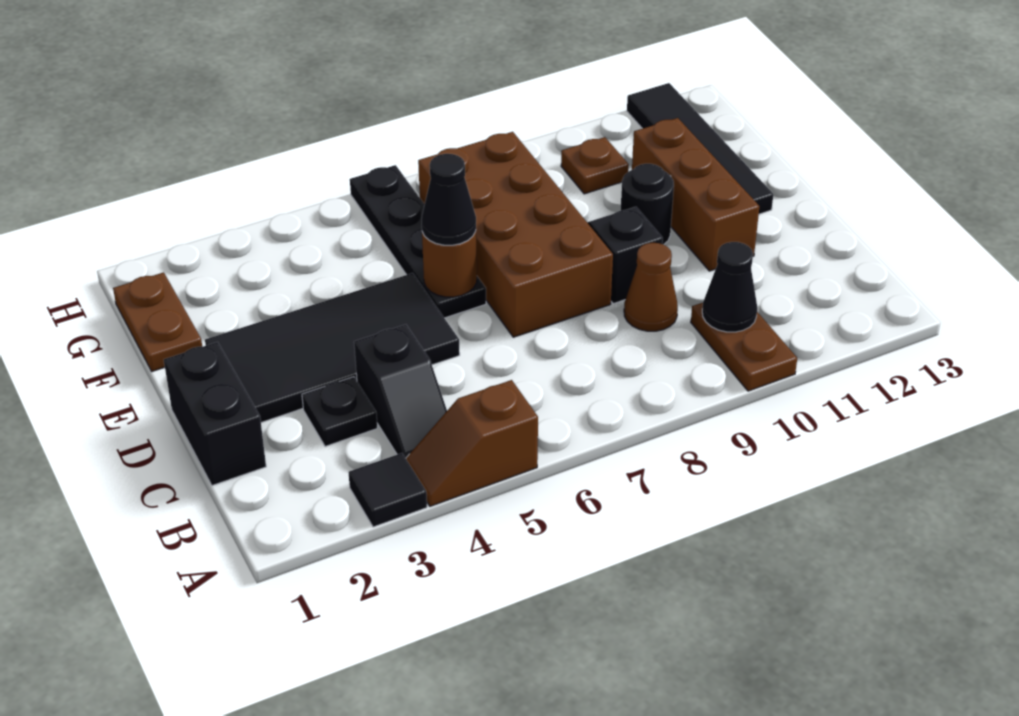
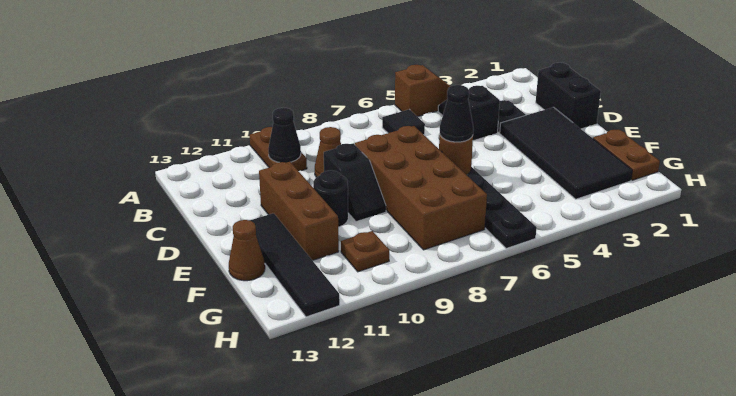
black 1x1 tile [348,453,427,527] -> black 1x1 tile moved to [382,109,425,135]
black 2x4 tile [205,273,460,422] -> black 2x4 tile turned to [500,107,632,199]
none -> brown 1x1 cone [229,220,265,281]

